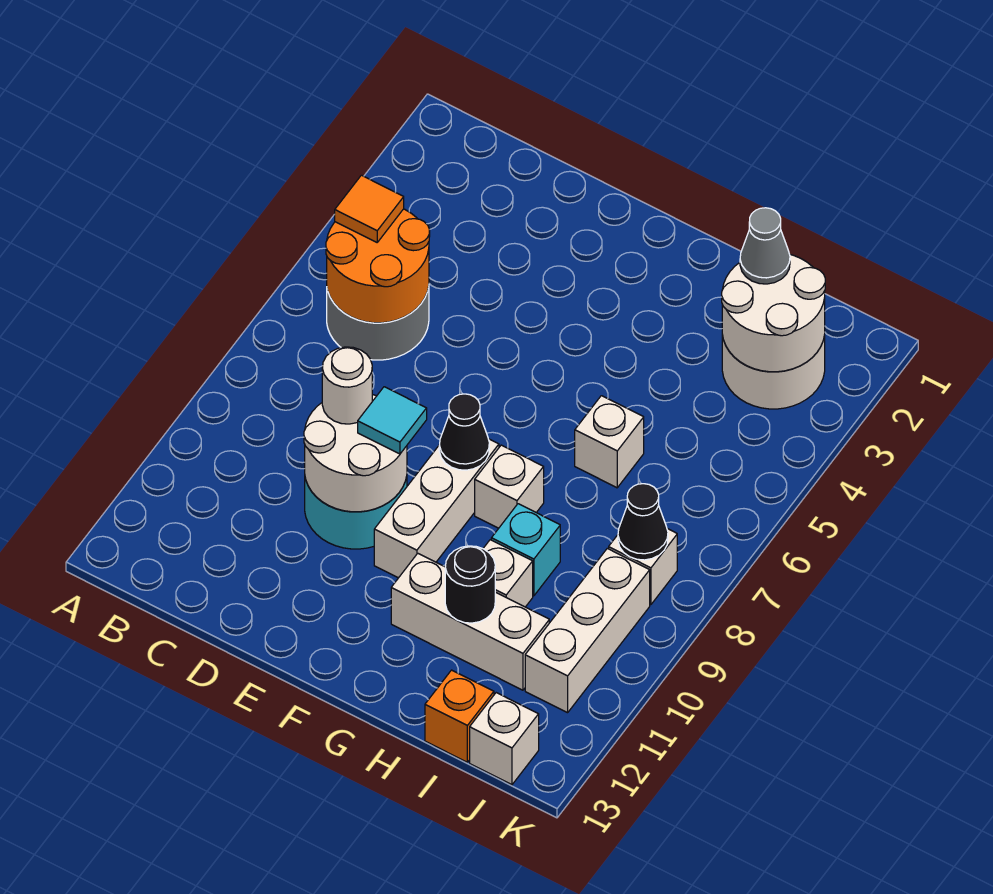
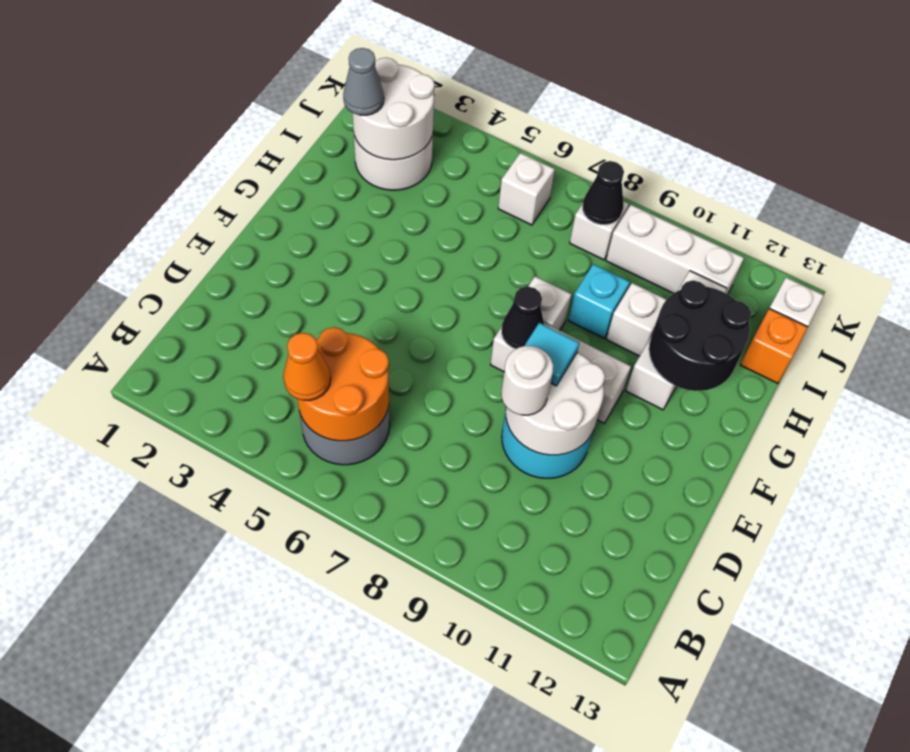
orange 1x1 tile [335,175,404,242] -> orange 1x1 cone [283,333,331,401]
white 1x1 brick [575,396,644,488] -> white 1x1 brick moved to [498,153,555,225]
black 1x1 round brick [445,546,495,623] -> black 2x2 round brick [649,280,751,391]

